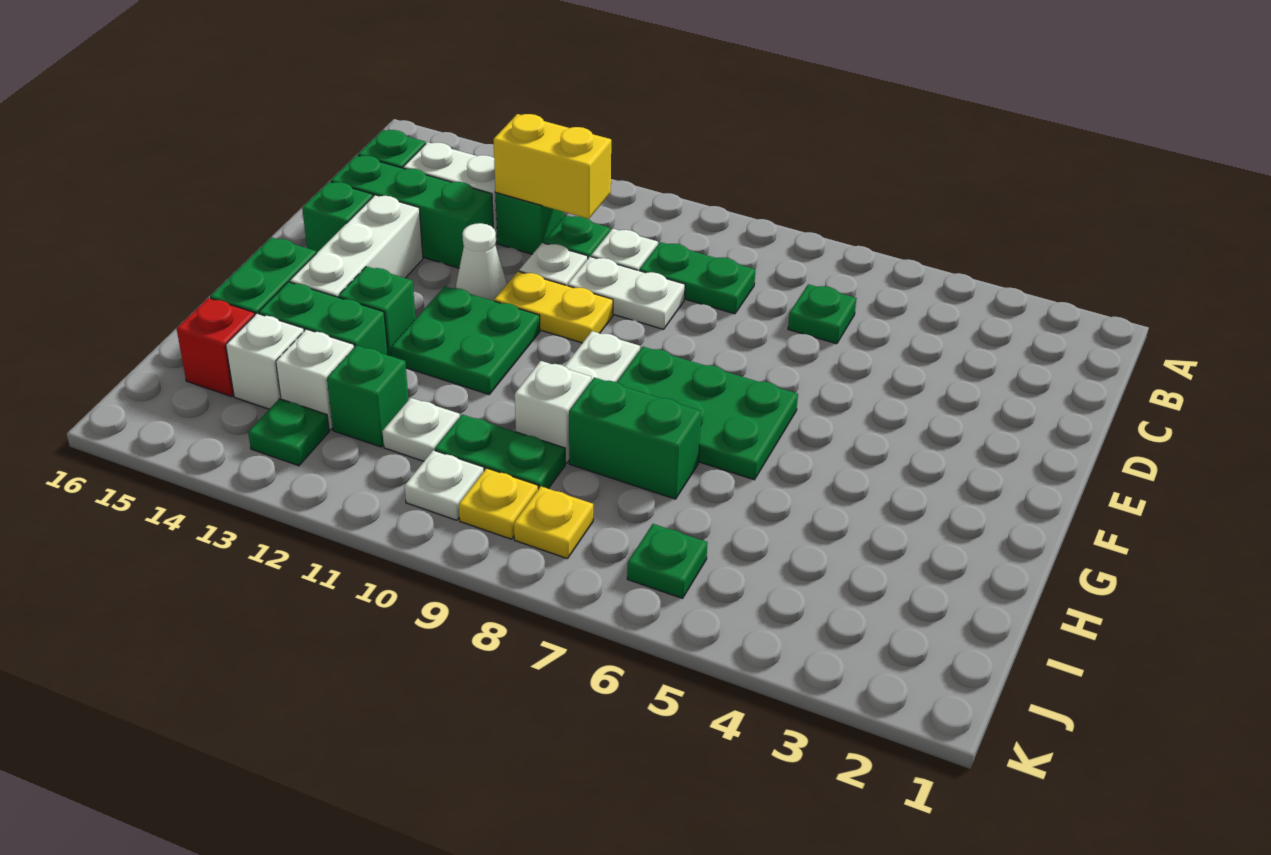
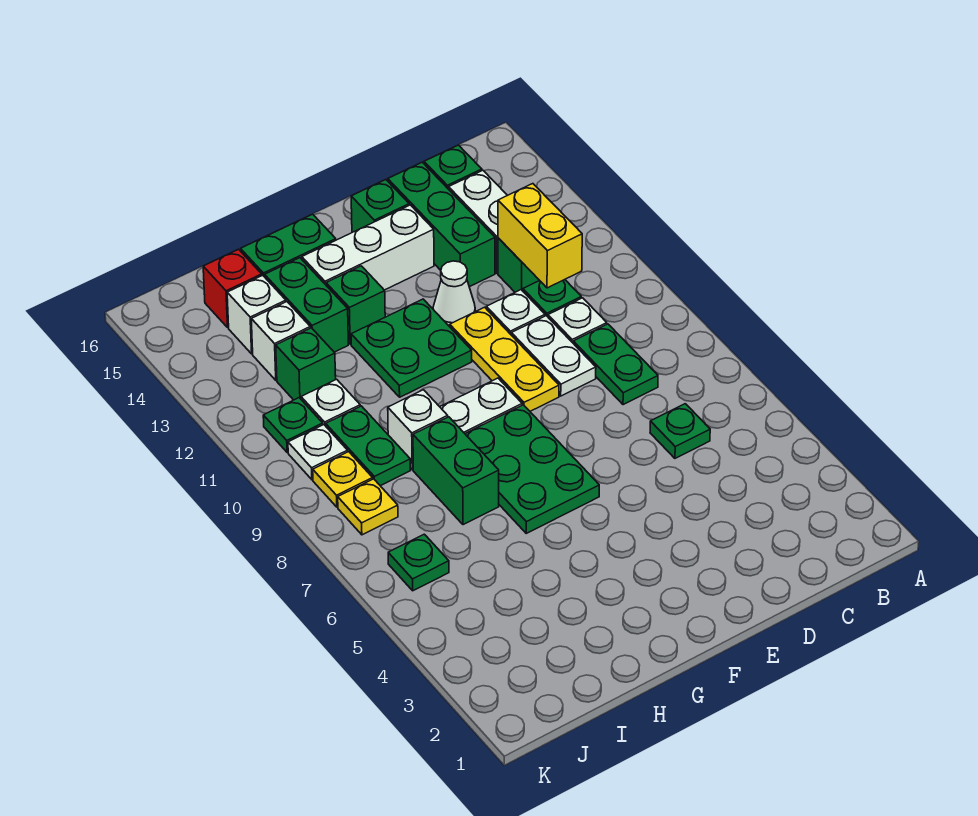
yellow 1x2 plate [494,271,613,343] -> yellow 1x3 plate [450,307,559,411]
green 1x1 plate [248,399,329,466] -> green 1x1 plate moved to [263,398,323,452]

